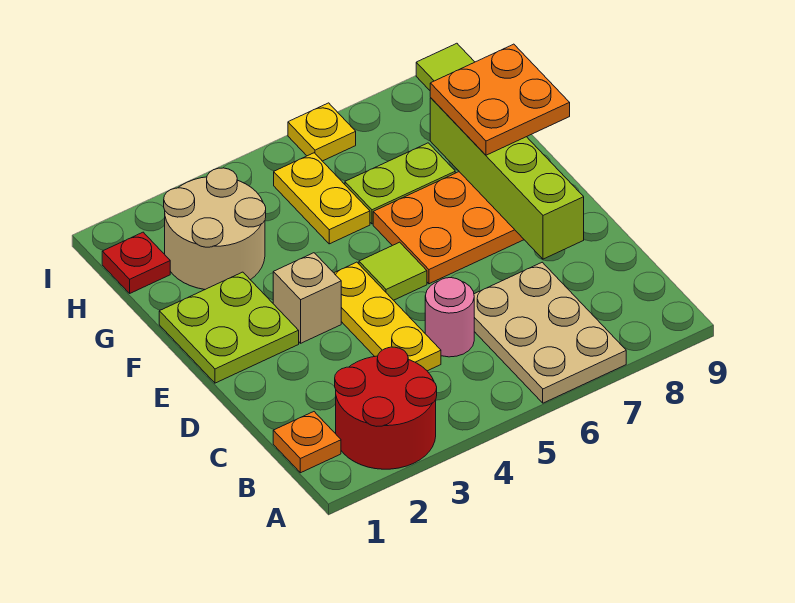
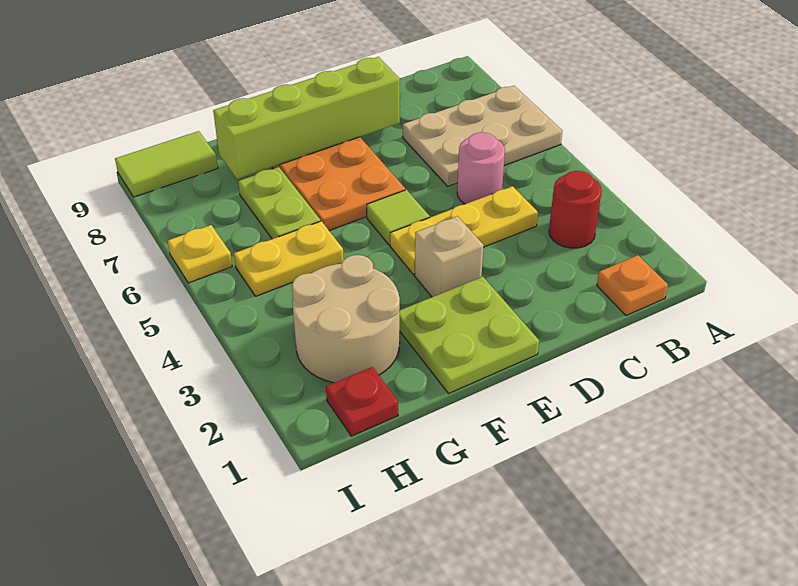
red 2x2 round brick [335,347,437,469] -> red 1x1 round brick [549,171,602,248]
orange 2x2 plate [430,44,570,155] -> none

